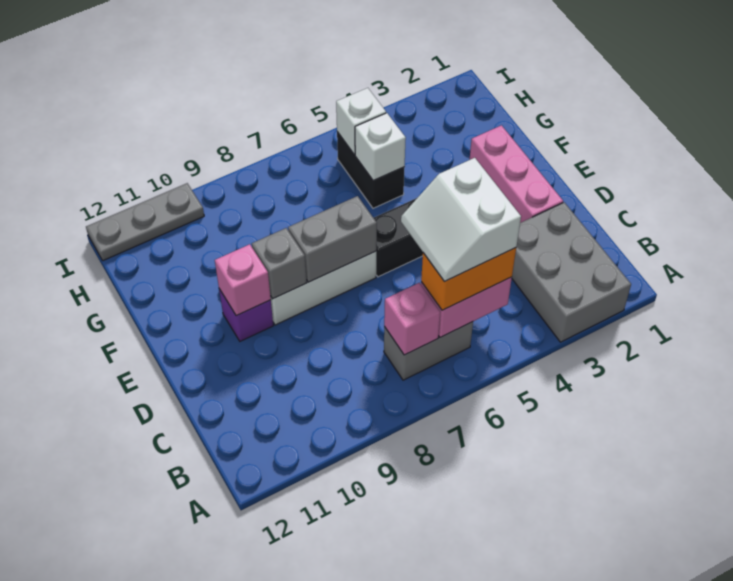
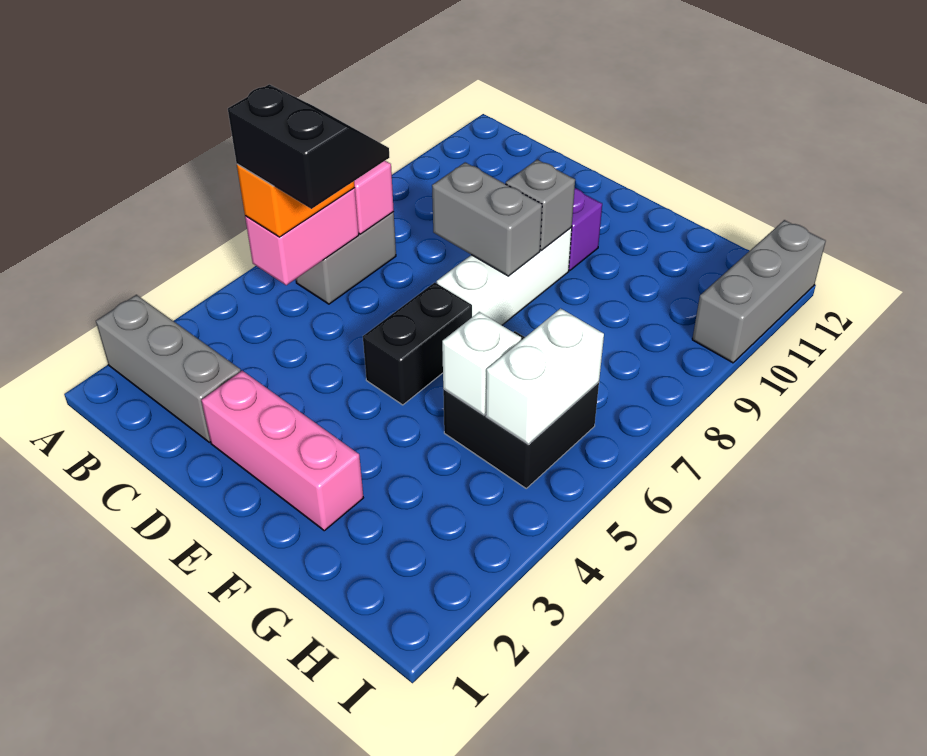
grey 2x3 brick [512,202,631,342] -> grey 1x3 brick [96,295,241,442]
white 2x2 slope [401,158,521,282] -> black 2x2 slope [228,84,389,209]
grey 1x2 brick [288,196,377,282] -> grey 1x2 brick turned to [432,162,542,276]
pink 1x1 brick [215,244,271,316] -> none
black 1x2 brick [337,132,405,208] -> black 2x2 brick [443,331,599,488]
white 1x1 brick [336,88,386,155] -> white 1x2 brick [486,308,604,444]
grey 1x3 plate [86,183,204,261] -> grey 1x3 brick [692,220,826,363]

